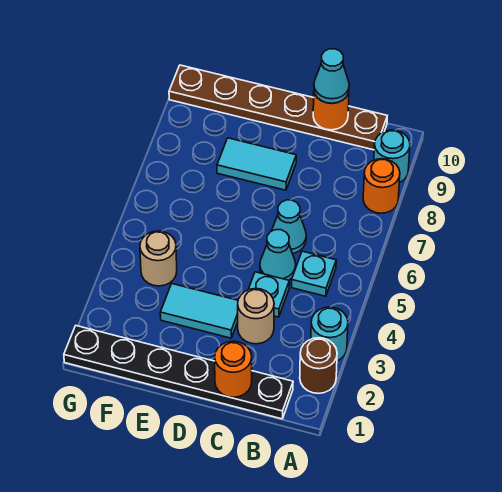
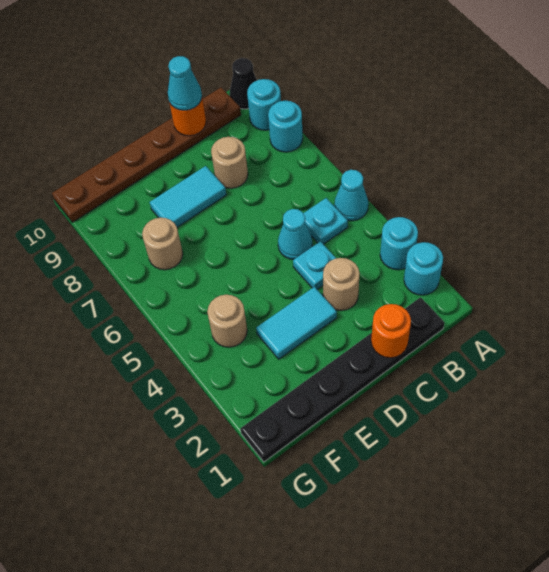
brown 1x1 round brick [300,338,337,393] -> cyan 1x1 round brick [404,242,443,295]
orange 1x1 round brick [363,159,400,213] -> cyan 1x1 round brick [268,101,303,152]
none -> black 1x1 cone [229,58,257,109]
cyan 1x1 cone [272,200,306,253] -> cyan 1x1 cone moved to [334,170,368,221]
none -> tan 1x1 round brick [211,137,248,188]
none -> tan 1x1 round brick [142,218,183,270]

